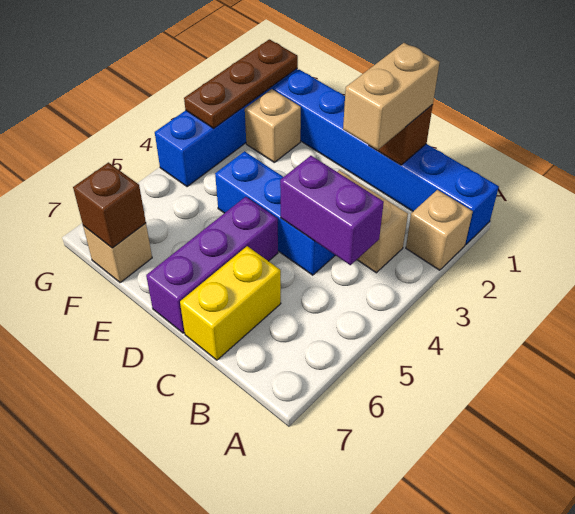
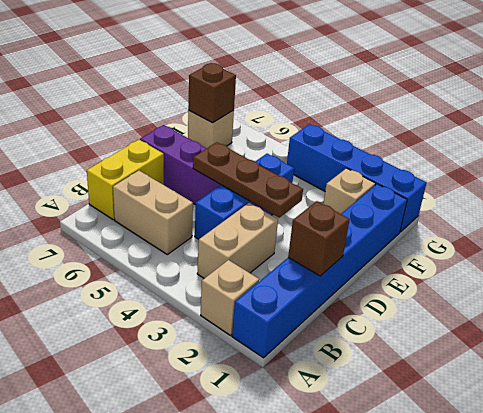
purple 1x2 brick [280,156,384,265] -> none
tan 1x2 brick [343,43,440,150] -> tan 1x2 brick moved to [113,171,193,254]
yellow 1x2 brick [180,246,281,360] -> yellow 1x2 brick turned to [87,140,164,220]
brown 1x3 plate [184,39,298,128] -> brown 1x3 plate moved to [193,142,303,218]

